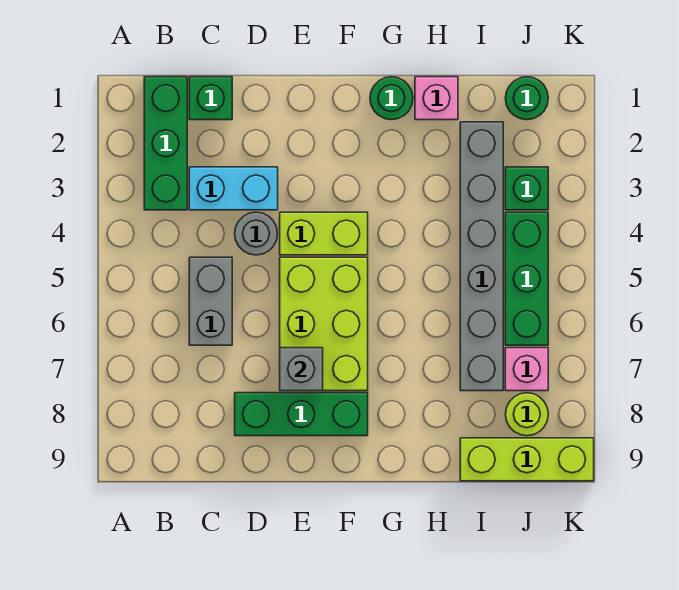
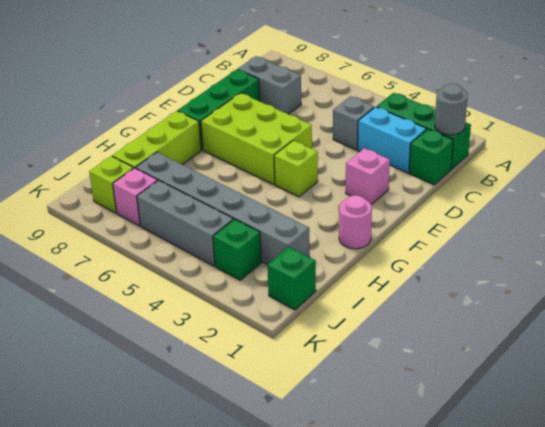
cyan 1x2 brick [189,167,278,210] -> cyan 1x2 brick turned to [358,107,426,173]
grey 1x2 brick [189,257,232,345] -> grey 1x2 brick moved to [238,56,301,114]
grey 1x1 round brick [235,212,277,255] -> grey 1x1 round brick moved to [435,84,468,135]
lime 1x2 brick [280,212,368,255] -> lime 1x1 brick [274,140,318,197]
grey 1x1 brick [280,348,323,391] -> grey 1x1 brick moved to [333,96,374,150]
green 1x1 round brick [370,77,413,120] -> pink 1x1 round brick [339,195,372,249]
pink 1x1 brick [415,77,458,120] -> pink 1x1 brick moved to [346,148,390,205]
lime 1x3 brick [460,438,594,481] -> lime 1x3 brick moved to [112,111,201,168]
green 1x1 round brick [505,77,548,120] -> green 1x1 brick [267,247,316,310]
green 1x3 brick [505,212,548,345] -> grey 1x3 brick [137,180,233,266]
lime 1x1 round brick [505,393,548,436] -> lime 1x1 brick [89,156,134,213]

